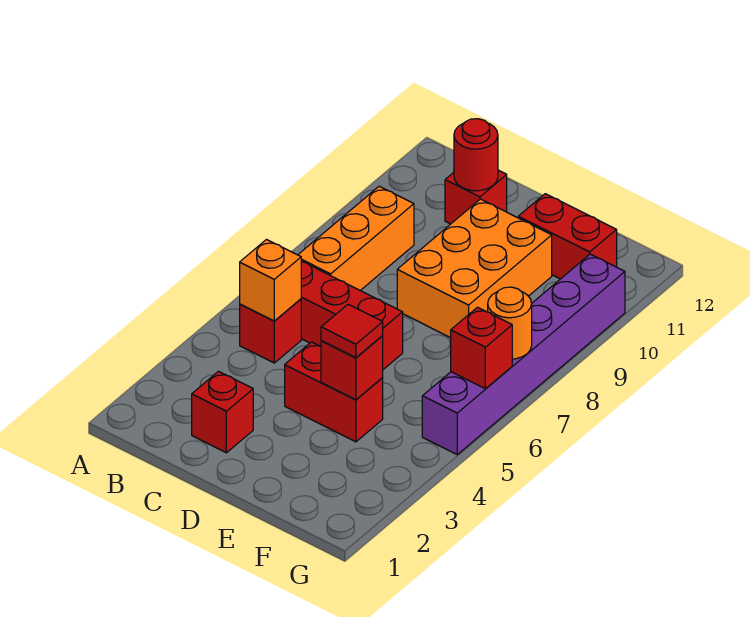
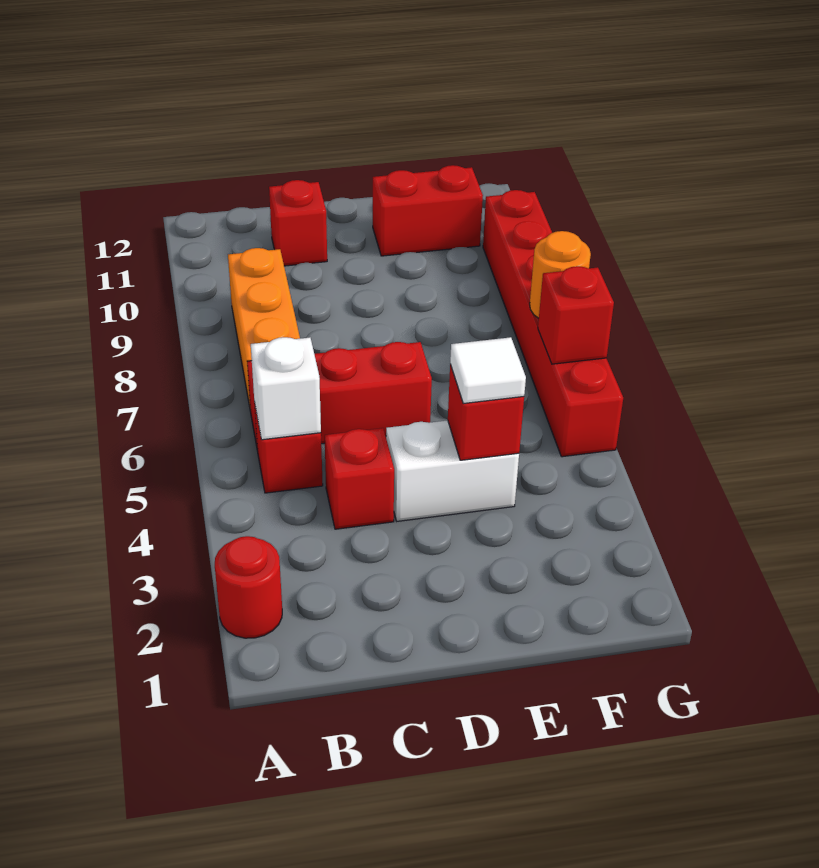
orange 1x1 brick [240,240,301,321] -> white 1x1 brick [251,337,321,440]
red 1x1 brick [192,371,253,453] -> red 1x1 brick moved to [325,428,394,529]
red 1x1 round brick [454,119,498,191] -> red 1x1 round brick moved to [215,536,282,638]
red 1x2 brick [285,342,383,442] -> white 1x2 brick [386,420,519,521]
orange 2x3 brick [397,199,552,338] -> none
red 1x1 tile [321,304,383,358] -> white 1x1 tile [450,337,526,403]
purple 1x6 brick [422,254,625,454] -> red 1x6 brick [483,190,623,457]

